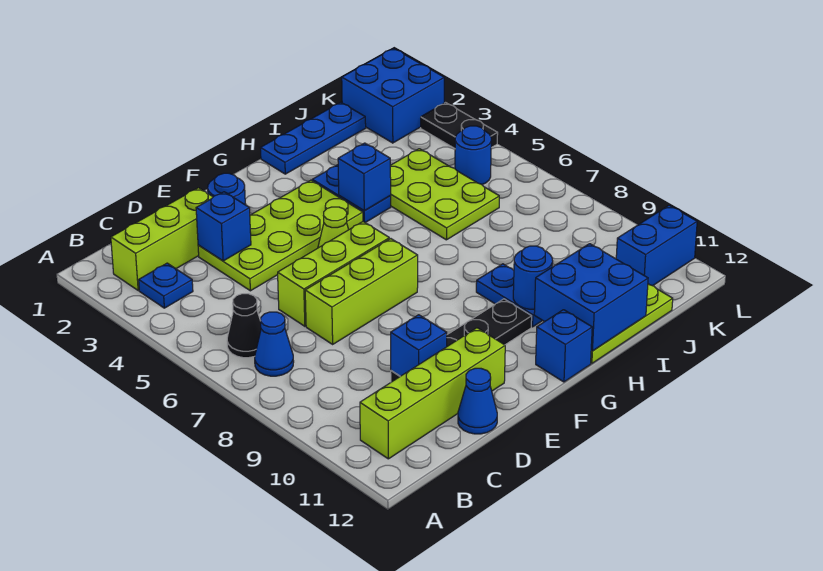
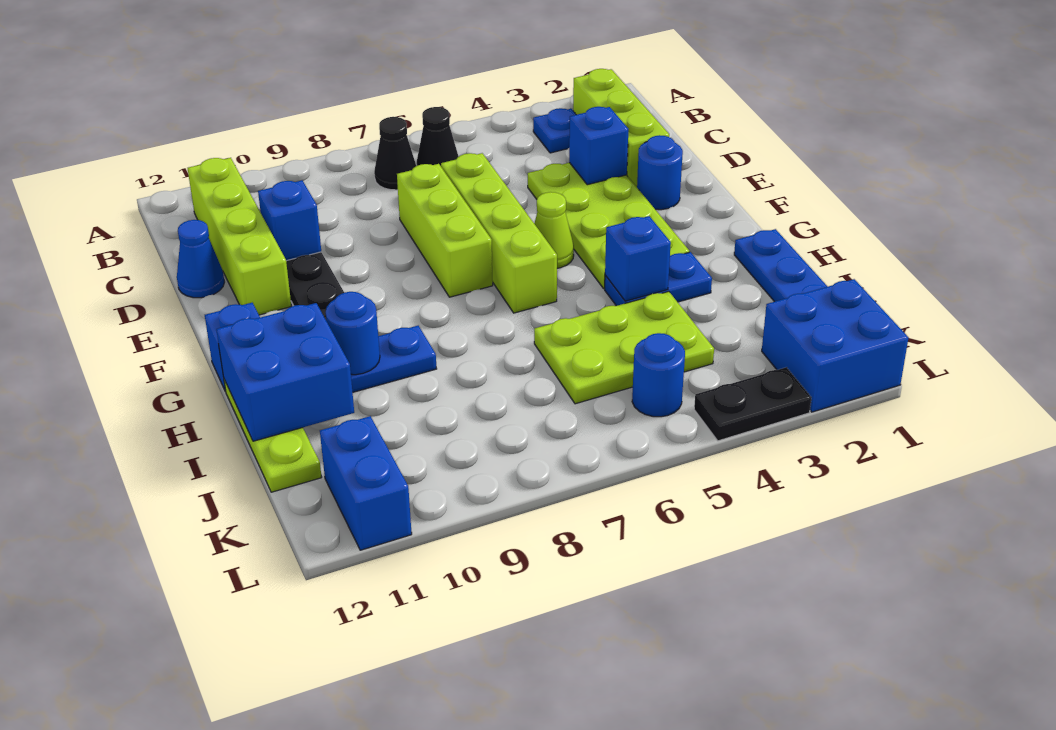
blue 1x1 cone [255,312,294,376] -> black 1x1 cone [374,117,416,190]
lime 1x3 brick [278,222,389,326] -> lime 1x4 brick [441,153,557,313]

